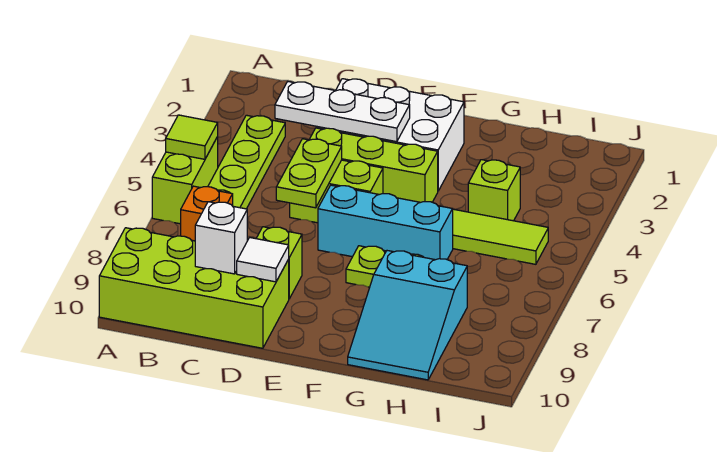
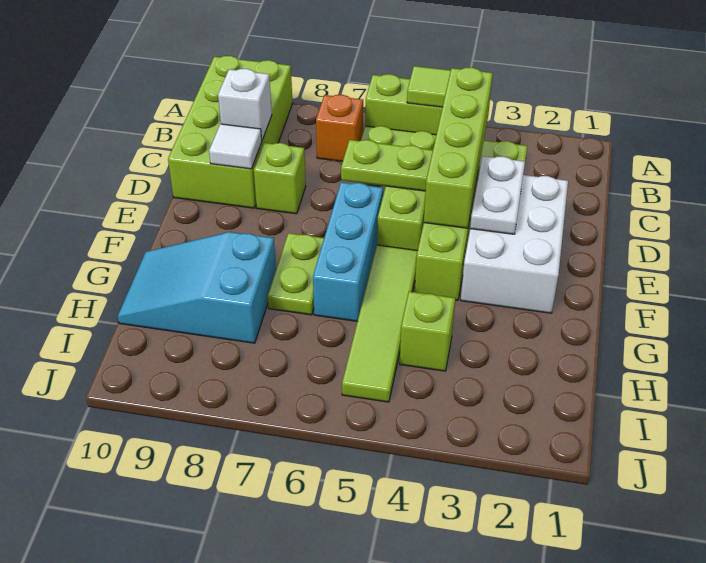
none -> lime 1x4 brick [424,67,493,228]
white 1x3 plate [275,82,410,142] -> white 1x2 plate [470,156,525,234]

